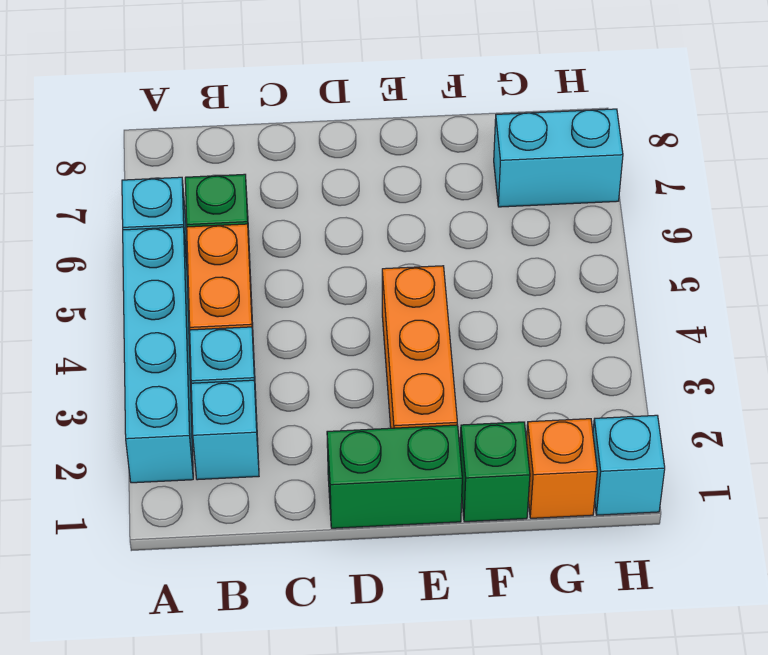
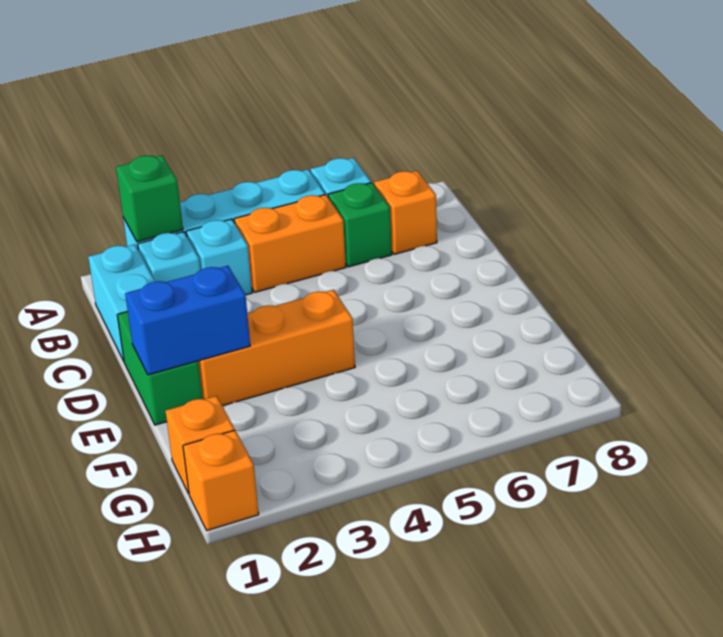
none -> orange 1x1 brick [374,171,437,254]
none -> blue 1x2 brick [125,266,250,375]
green 1x1 brick [460,422,530,522] -> green 1x1 brick moved to [116,155,183,242]
cyan 1x2 brick [494,109,623,207] -> cyan 1x2 brick moved to [88,244,155,361]
cyan 1x1 brick [593,415,665,515] -> orange 1x1 brick [183,430,259,531]

